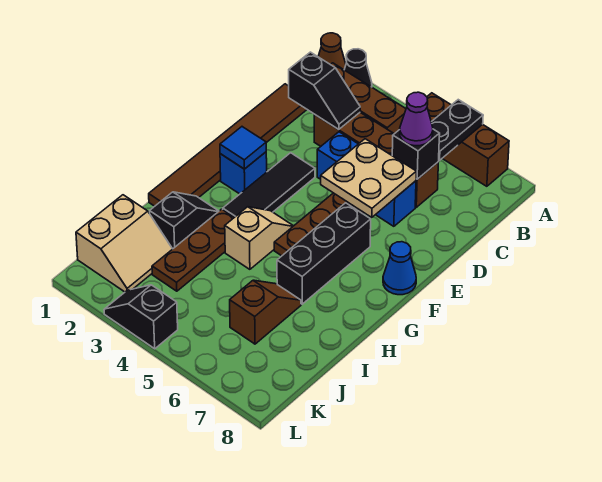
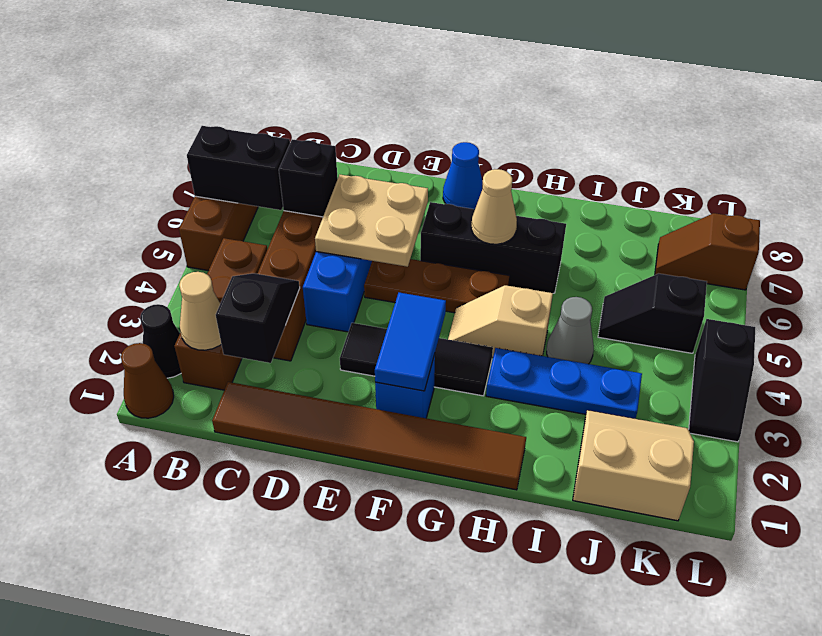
black 1x2 plate [431,100,483,160] -> black 1x2 brick [187,126,290,210]
none -> tan 1x1 cone [179,272,221,350]
purple 1x1 cone [400,92,433,146] -> none
blue 1x1 tile [220,127,266,169] -> blue 1x2 tile [375,293,446,391]
none -> tan 1x1 cone [471,169,517,244]
black 1x2 slope [150,192,219,249] -> black 1x2 slope moved to [598,274,707,353]
brown 1x3 plate [152,209,234,291] -> blue 1x3 plate [486,348,642,419]
none -> grey 1x1 cone [547,297,594,364]
brown 1x2 slope [230,280,301,344] -> brown 1x2 slope moved to [655,213,760,290]

